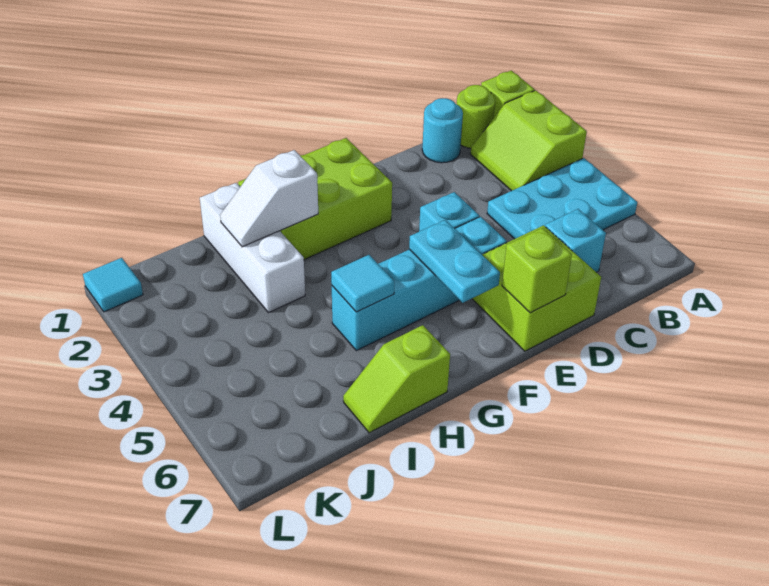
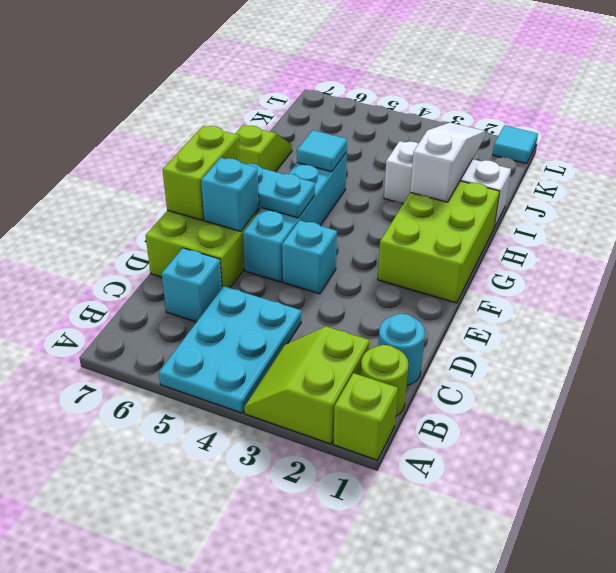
lime 2x2 slope [471,90,587,191] -> lime 2x2 slope turned to [244,326,369,444]
none -> cyan 1x1 brick [201,158,259,232]
lime 1x1 brick [502,228,572,313] -> lime 1x2 brick [163,126,240,220]
white 1x2 slope [220,150,318,247] -> white 1x3 slope [410,123,485,202]

